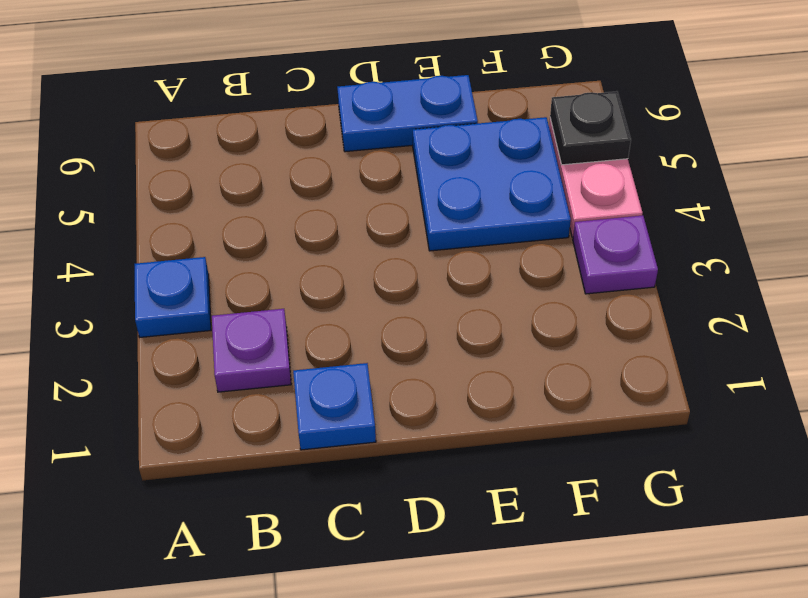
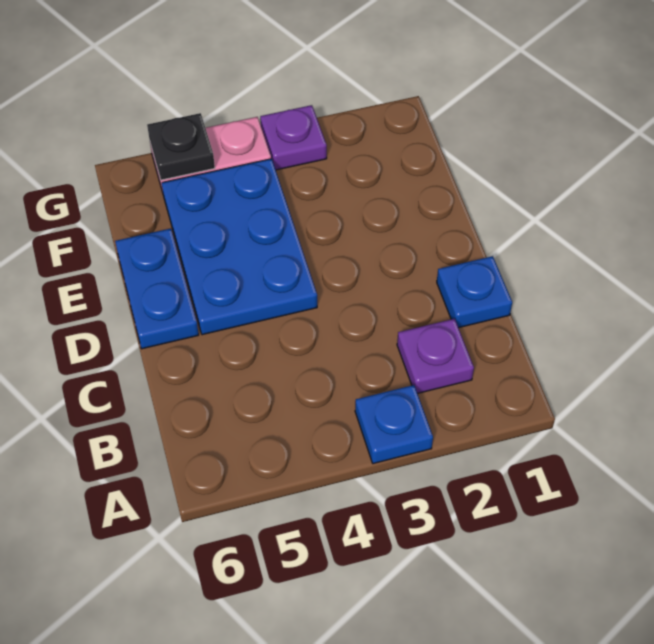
blue 2x2 plate [413,117,571,251] -> blue 2x3 plate [161,159,317,335]

